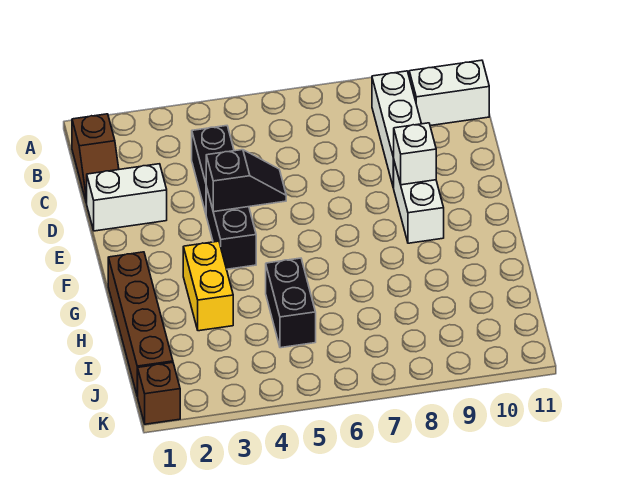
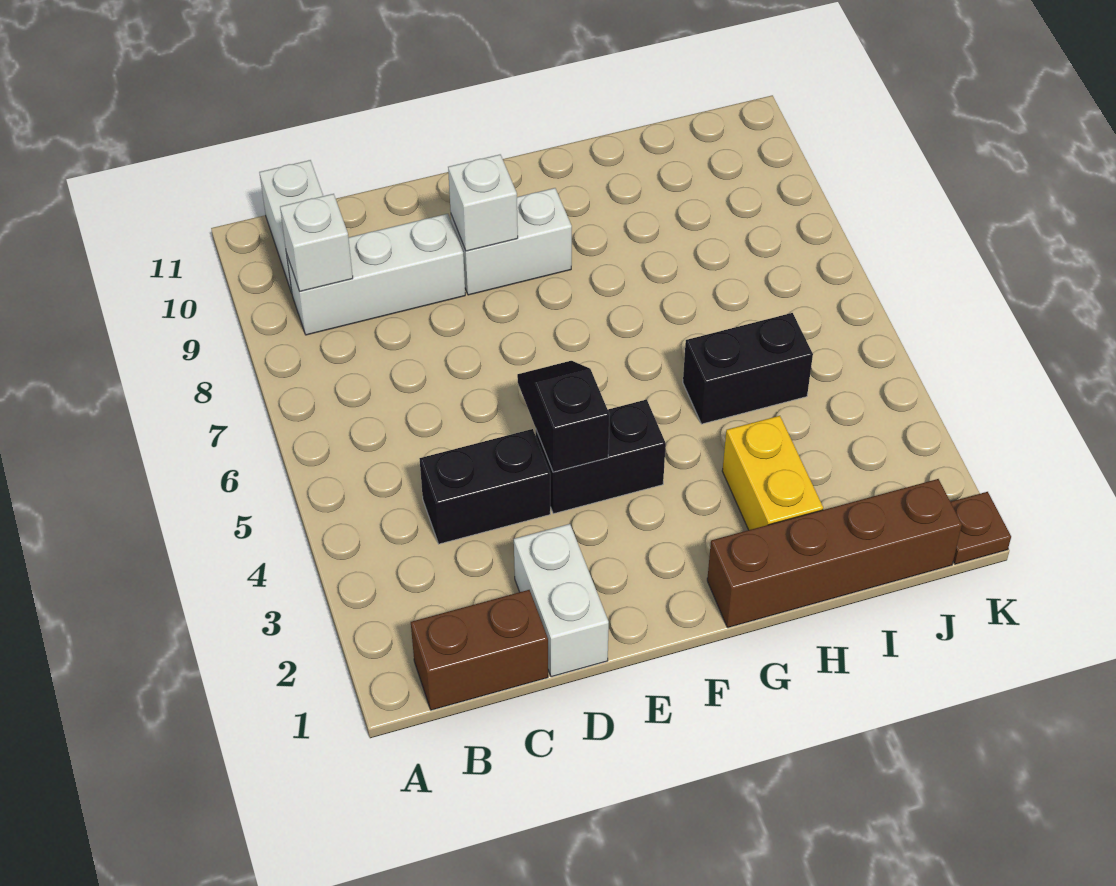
brown 1x2 slope [72,114,119,203] -> brown 1x2 brick [411,590,548,710]
none -> white 1x1 brick [280,194,353,291]
yellow 1x2 brick [183,241,233,331] -> yellow 1x2 brick turned to [722,416,823,530]
brown 1x1 brick [137,362,180,424] -> brown 1x1 plate [951,492,1011,564]

